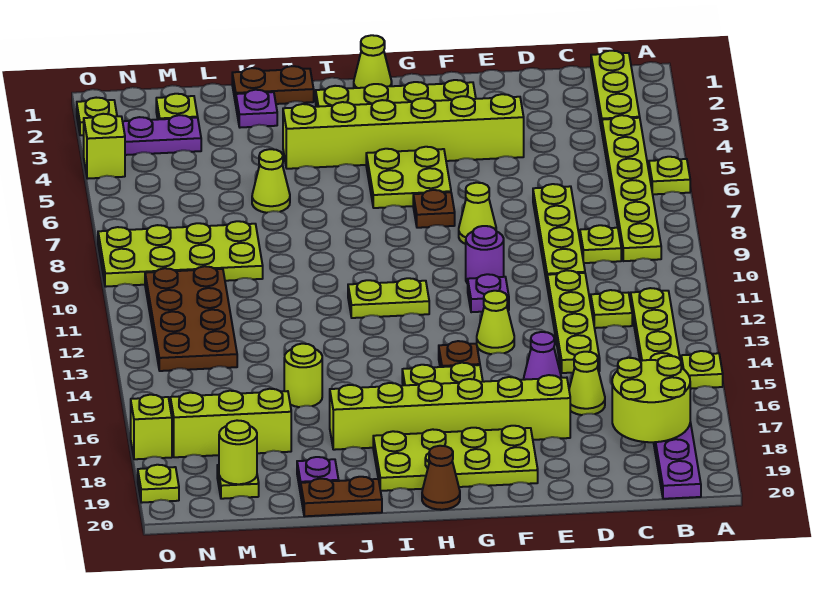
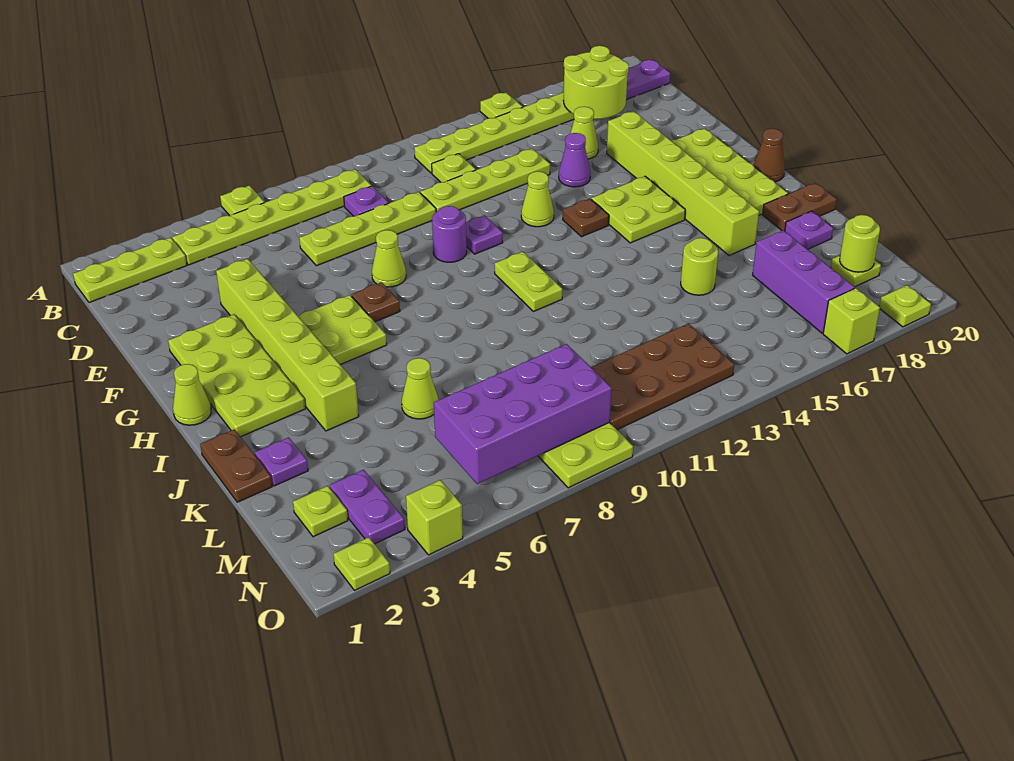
lime 1x1 plate [580,225,621,263] -> purple 1x1 plate [344,186,388,216]
brown 1x2 plate [301,477,382,516] -> brown 1x2 plate turned to [763,183,837,231]
lime 1x3 brick [170,389,291,457] -> purple 1x3 brick [753,230,855,333]
none -> purple 2x4 brick [434,344,612,484]

